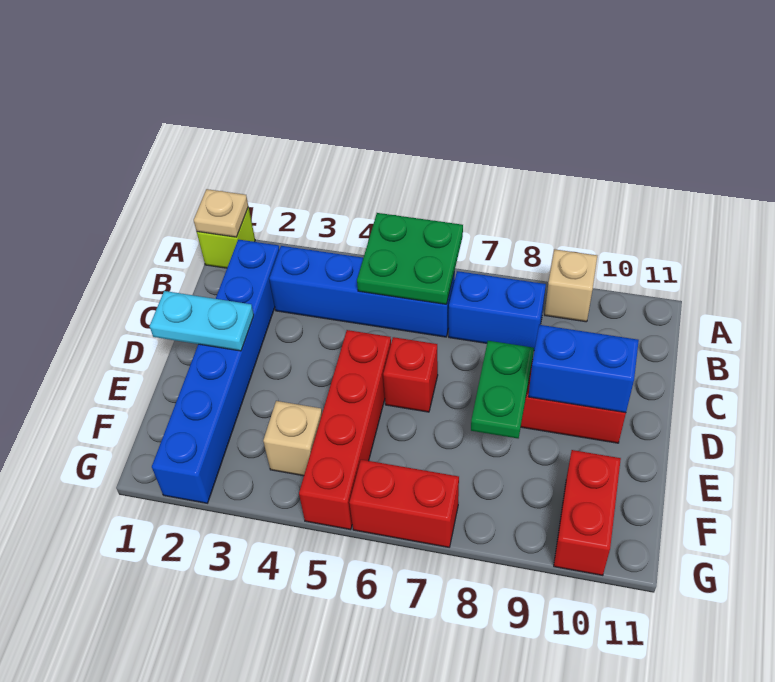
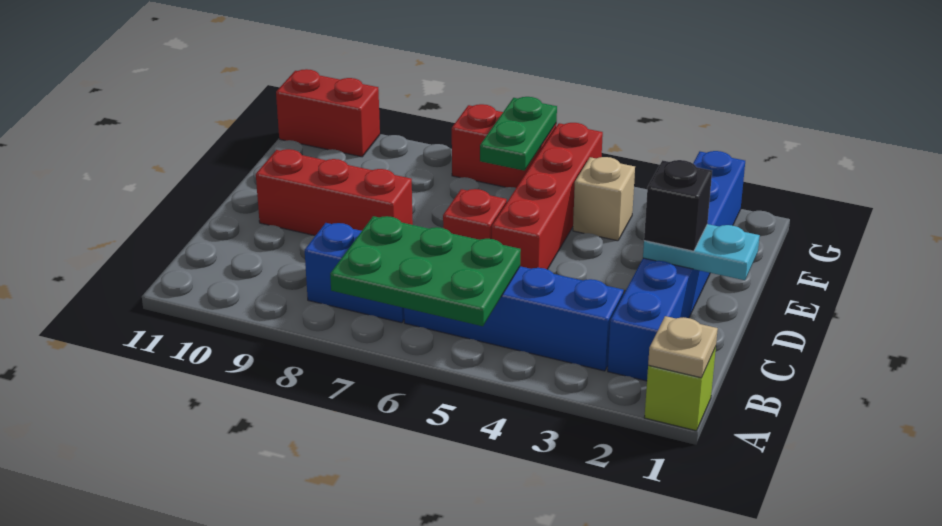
green 2x2 plate [357,213,463,304] -> green 2x3 plate [330,216,521,326]
tan 1x1 brick [545,249,597,322] -> none
none -> black 1x1 brick [644,160,712,251]
green 1x2 plate [471,341,534,438] -> green 1x2 plate moved to [480,97,557,171]
blue 1x2 brick [528,325,639,413] -> none
red 1x2 brick [554,450,621,575] -> red 1x2 brick turned to [276,69,380,157]

